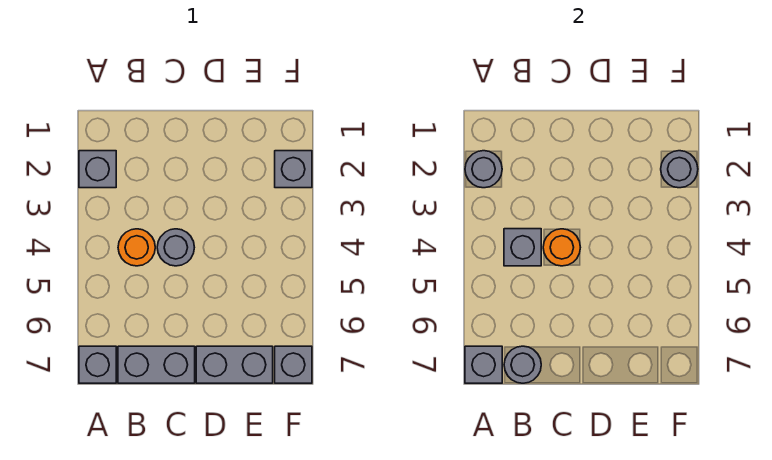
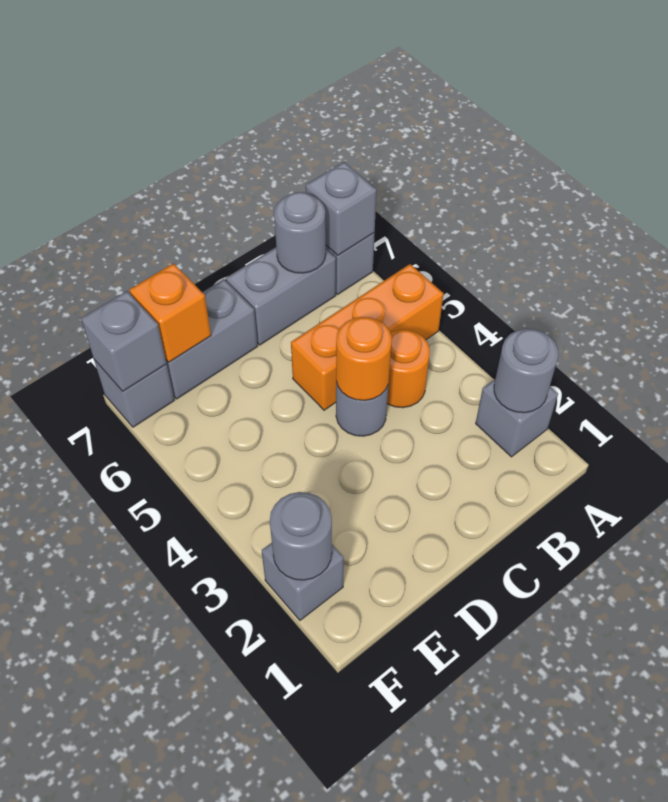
none -> orange 1x3 brick [291,264,443,410]
grey 1x1 brick [504,229,541,266] -> grey 1x1 brick moved to [81,291,166,391]
none -> orange 1x1 brick [129,263,211,362]

